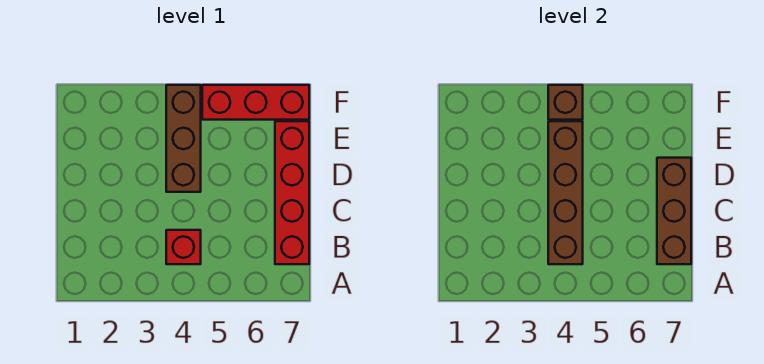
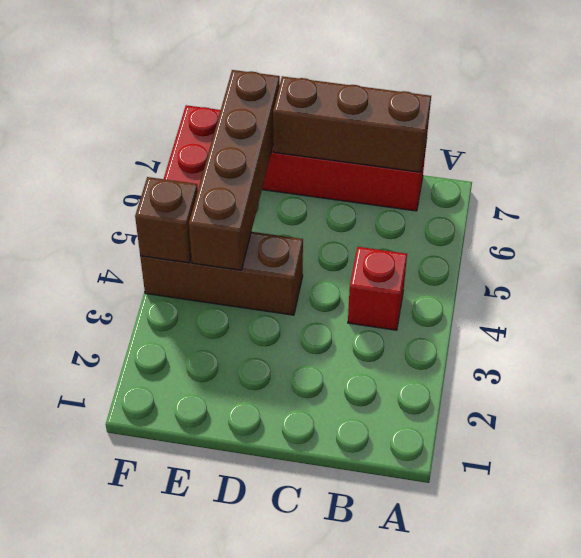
brown 1x4 brick [548,121,583,264] -> brown 1x4 brick turned to [189,70,280,270]

